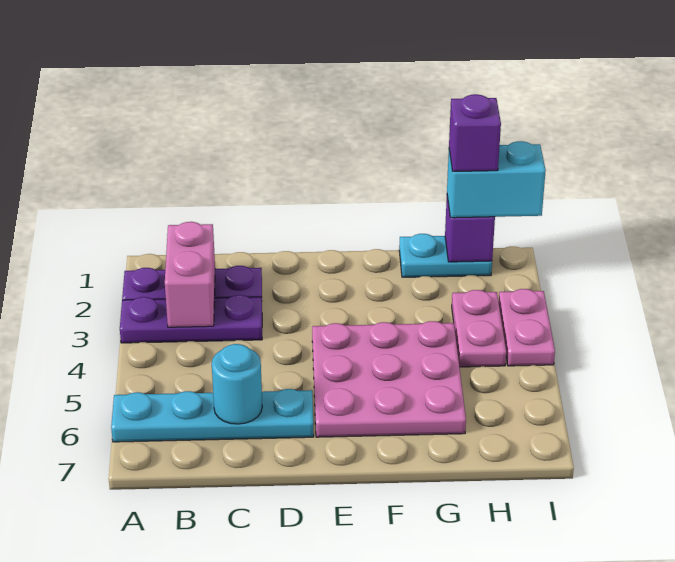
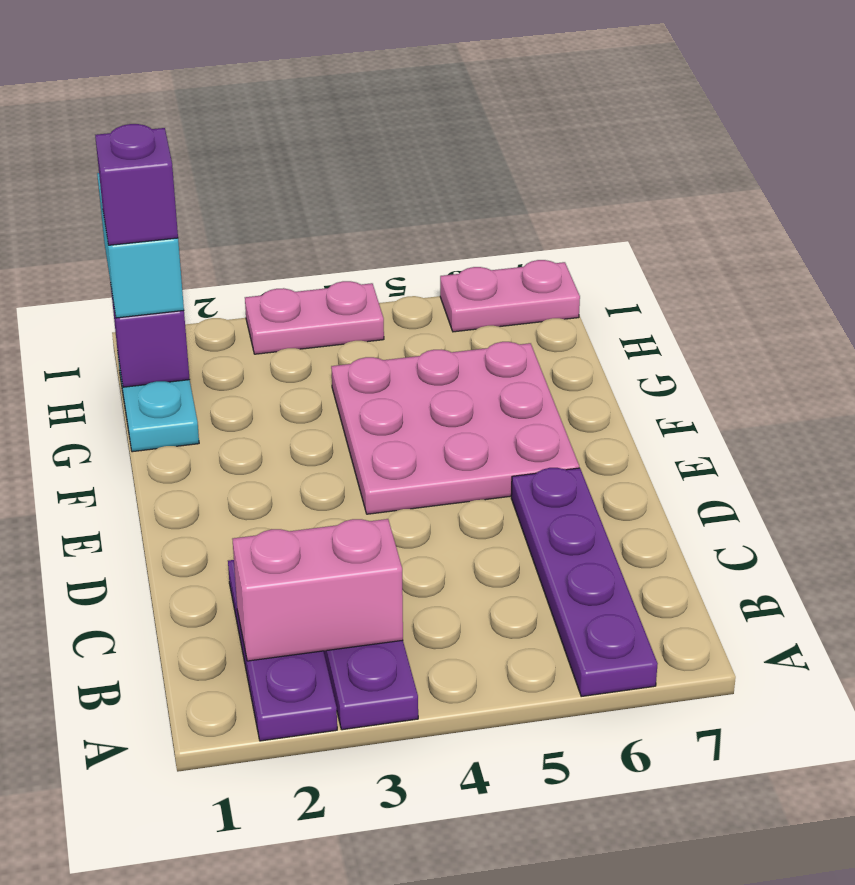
cyan 1x4 plate [111,389,314,442] -> purple 1x4 plate [511,468,658,696]
cyan 1x1 round brick [212,344,262,424] -> none
pink 1x2 plate [452,290,506,367] -> pink 1x2 plate moved to [440,260,580,332]

